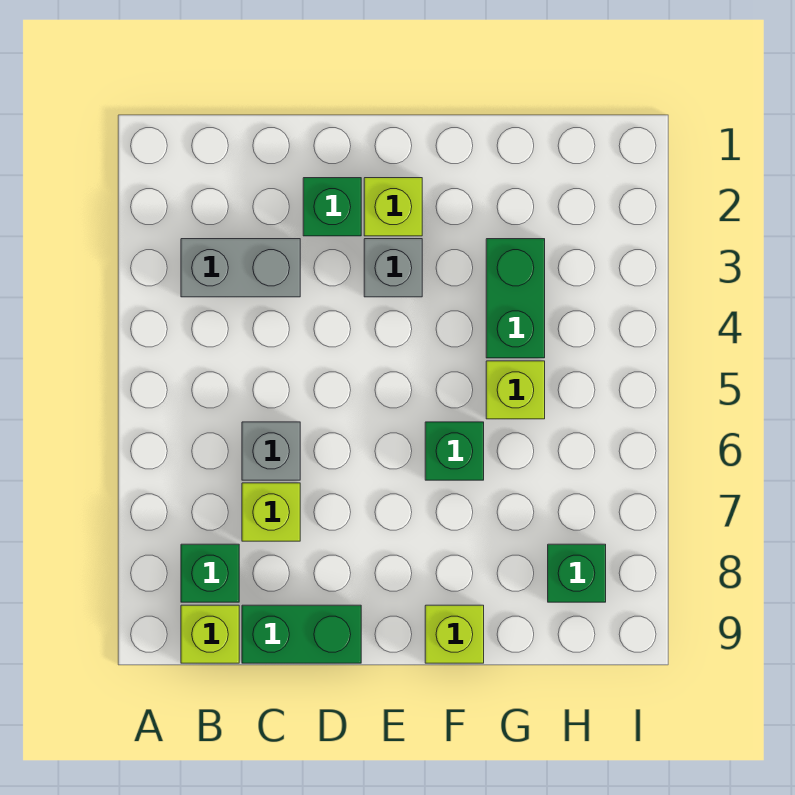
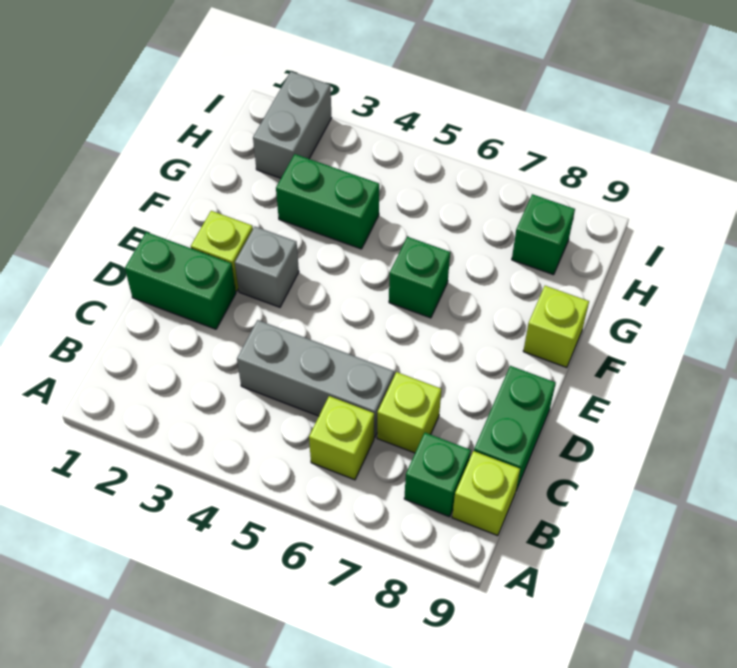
grey 1x2 brick [181,239,300,297] -> grey 1x2 brick moved to [253,71,332,178]
grey 1x1 brick [242,422,300,480] -> grey 1x3 brick [237,320,394,438]
green 1x1 brick [303,178,361,236] -> green 1x2 brick [125,232,236,329]
lime 1x1 brick [486,361,545,419] -> lime 1x1 brick moved to [309,396,374,480]

